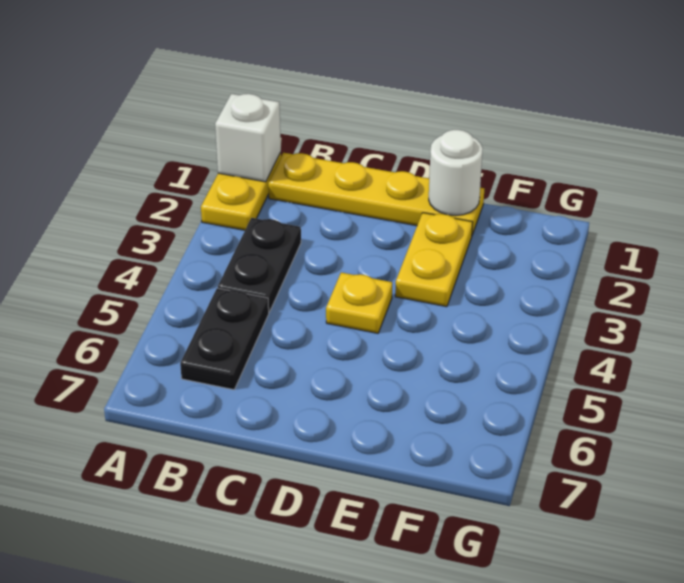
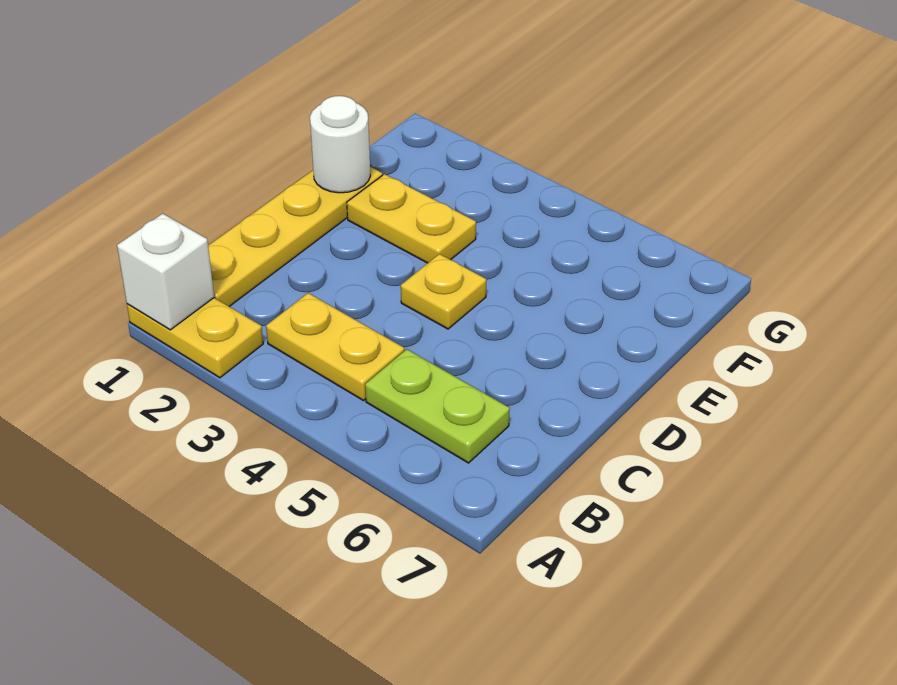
black 1x2 plate [218,218,301,312] -> yellow 1x2 plate [266,293,404,401]
black 1x2 plate [180,288,269,390] -> lime 1x2 plate [365,349,510,463]

